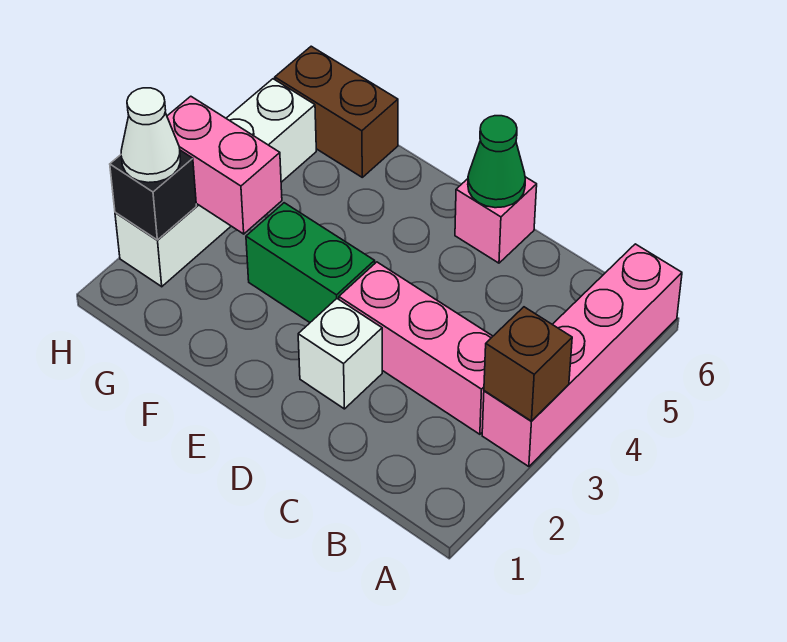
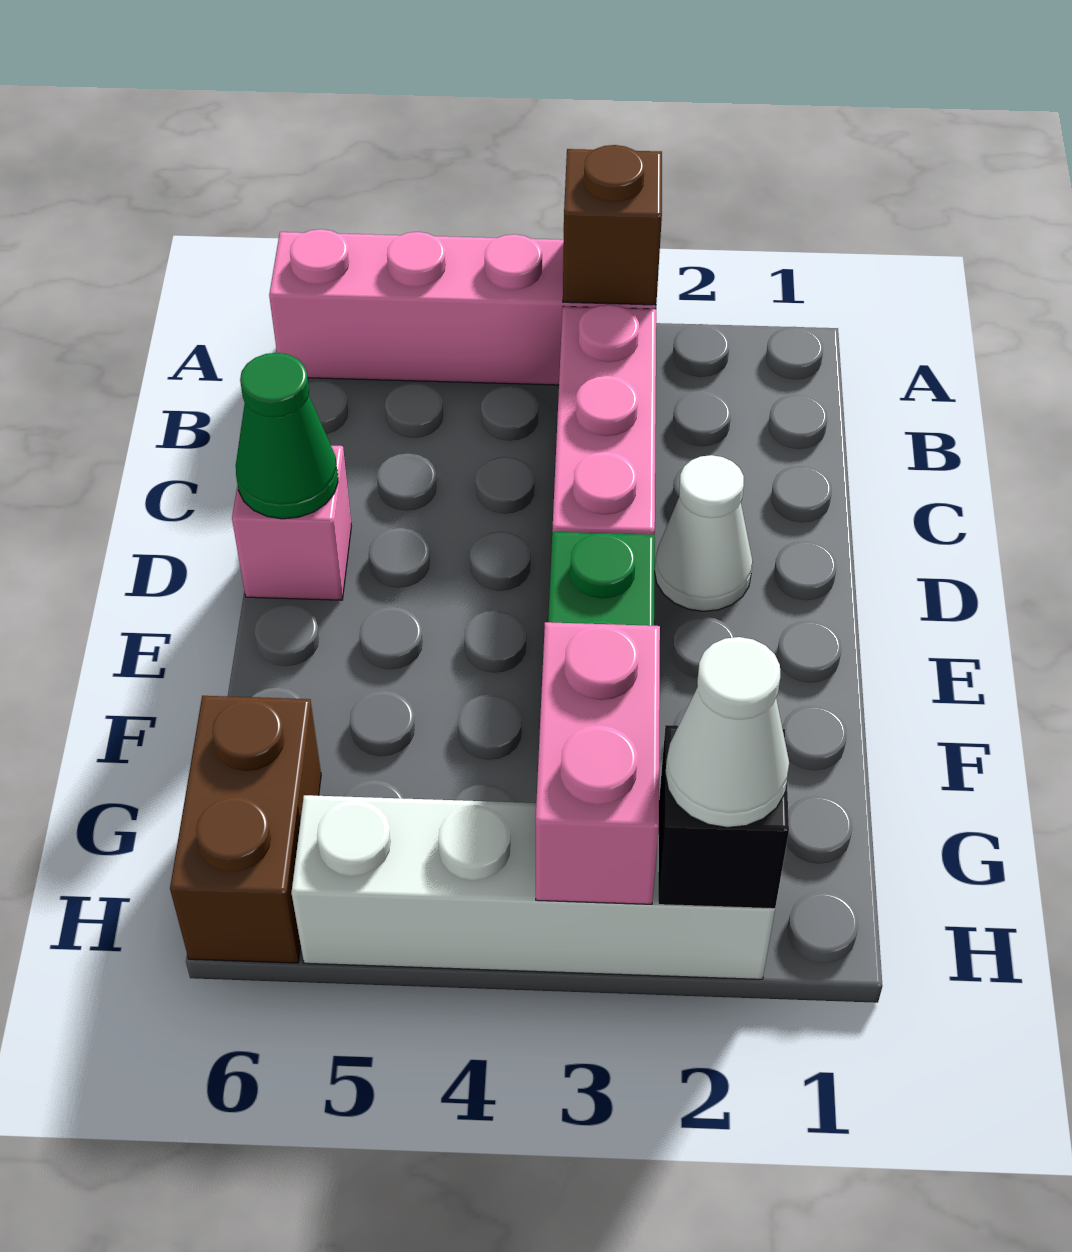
white 1x1 brick [298,299,382,409] -> white 1x1 cone [655,455,753,611]

